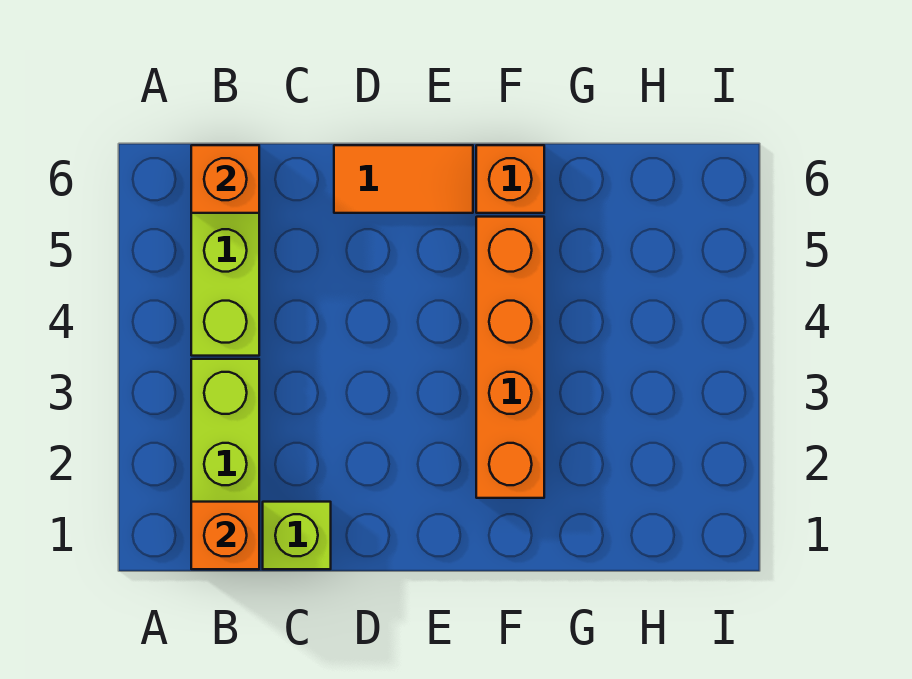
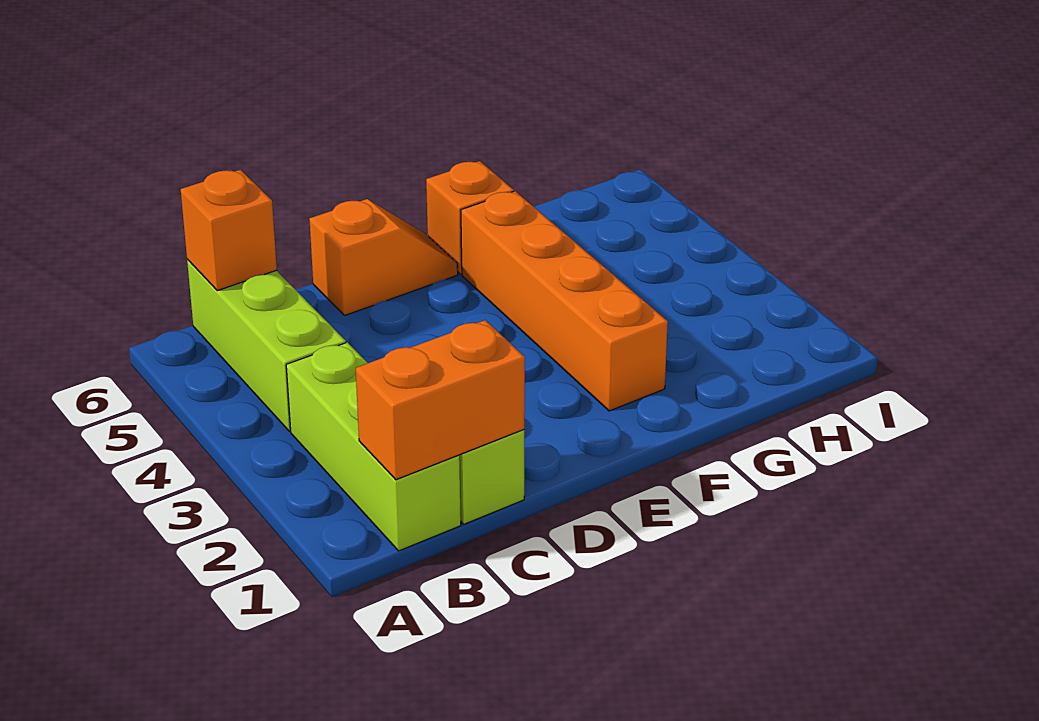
orange 1x1 brick [191,502,259,569] -> orange 1x2 brick [356,320,525,480]
orange 1x2 tile [334,145,473,213] -> orange 1x2 slope [309,199,458,316]

